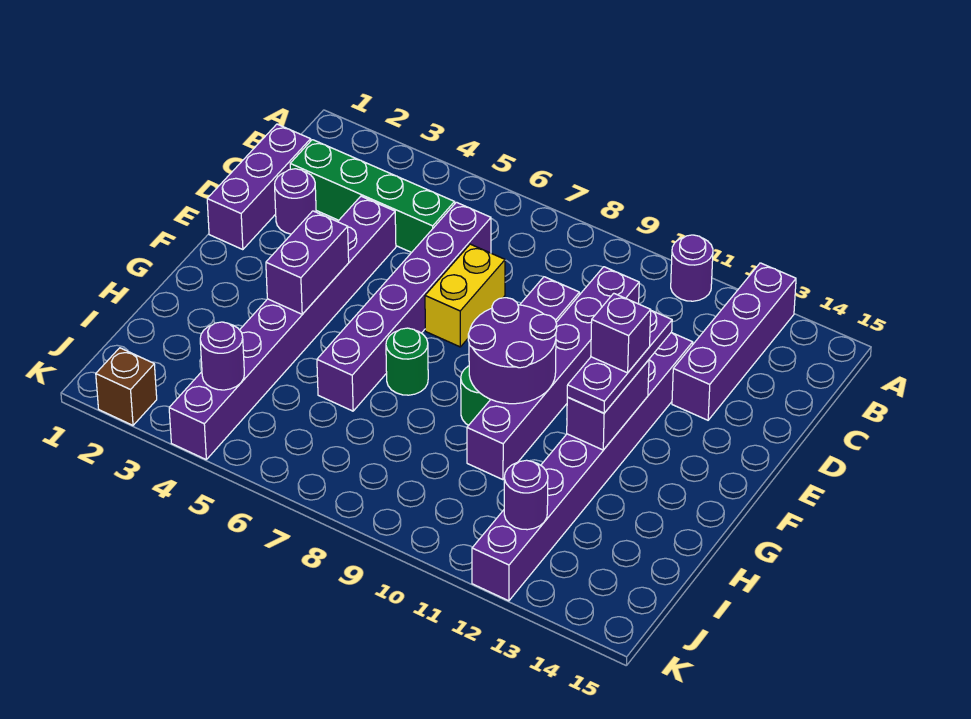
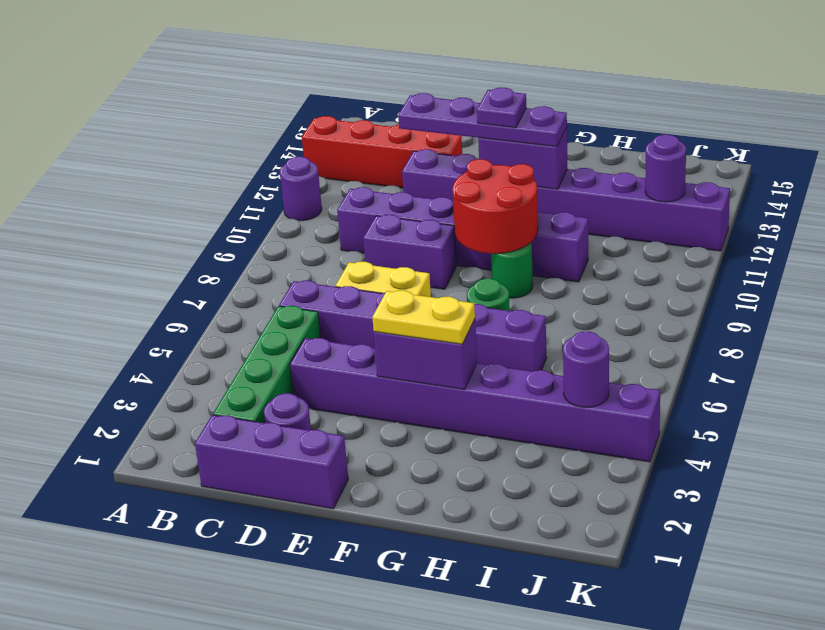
purple 1x4 brick [672,263,796,420] -> red 1x4 brick [302,116,462,188]
purple 1x3 plate [567,311,672,413] -> purple 1x4 plate [398,93,567,147]
none -> yellow 1x2 plate [372,290,475,344]
purple 2x2 round brick [468,298,557,404] -> red 2x2 round brick [453,159,538,254]
purple 1x1 brick [591,293,651,373] -> purple 1x1 plate [477,88,526,128]
brown 1x1 brick [96,348,157,425] -> none

